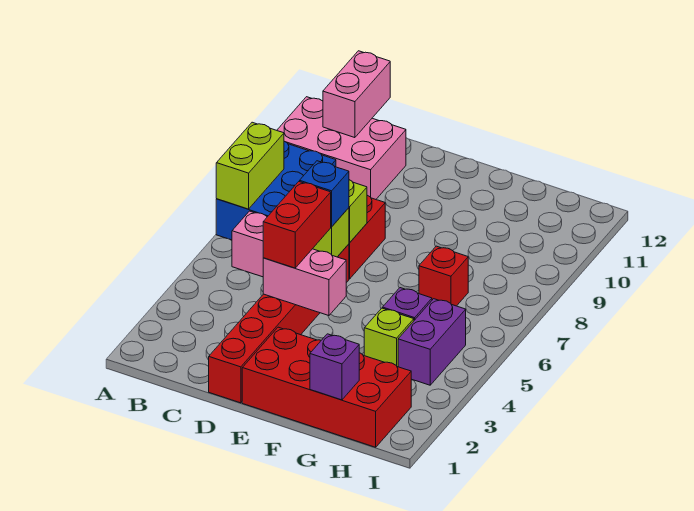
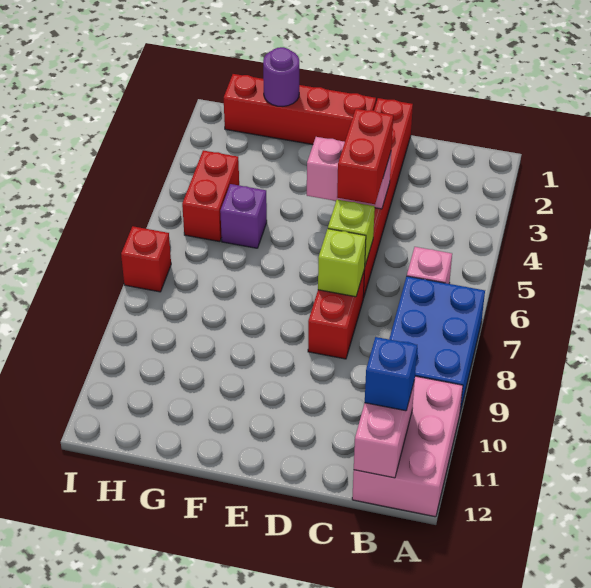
lime 1x2 brick [216,122,284,209] -> none
pink 2x3 brick [277,97,406,199] -> pink 2x3 brick turned to [352,376,463,517]
blue 1x1 brick [300,161,349,227] -> blue 1x1 brick moved to [365,337,417,411]
red 2x4 brick [242,327,412,447] -> red 1x4 brick [224,74,376,144]
purple 1x1 brick [310,334,359,400] -> purple 1x1 round brick [263,47,299,106]
lime 1x1 brick [364,308,414,367] -> none
red 1x1 brick [419,246,468,306] -> red 1x1 brick moved to [121,226,171,292]
purple 1x2 brick [398,299,466,385] -> red 1x2 brick [182,150,239,242]

